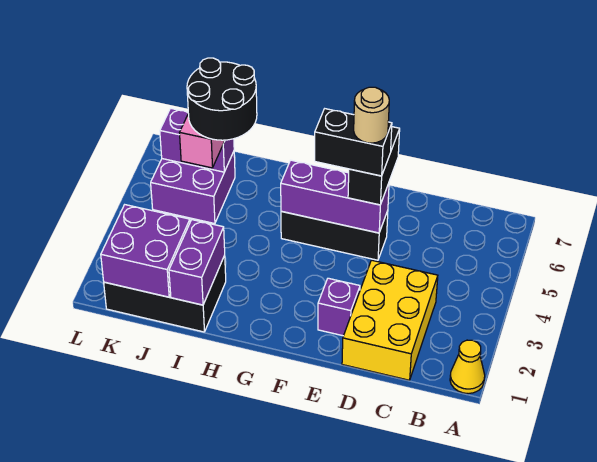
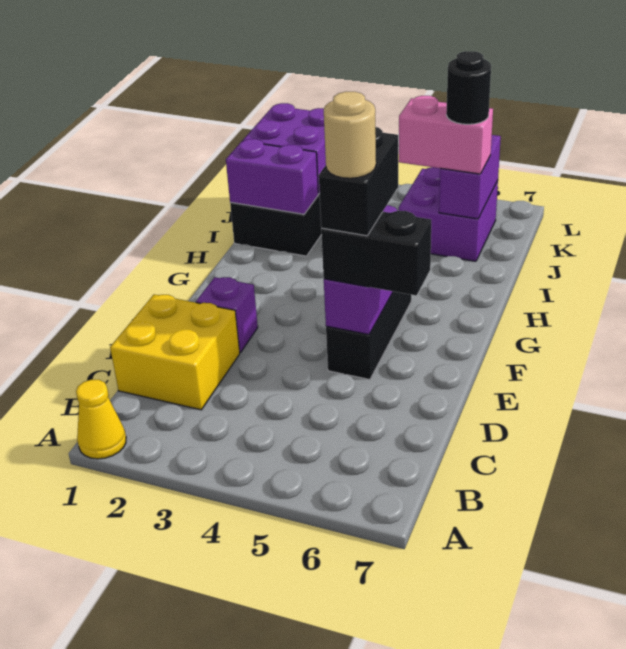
yellow 2x3 brick [342,260,438,380] -> yellow 2x2 brick [110,295,240,410]
black 2x2 round brick [187,58,257,140] -> black 1x1 round brick [446,51,491,124]

